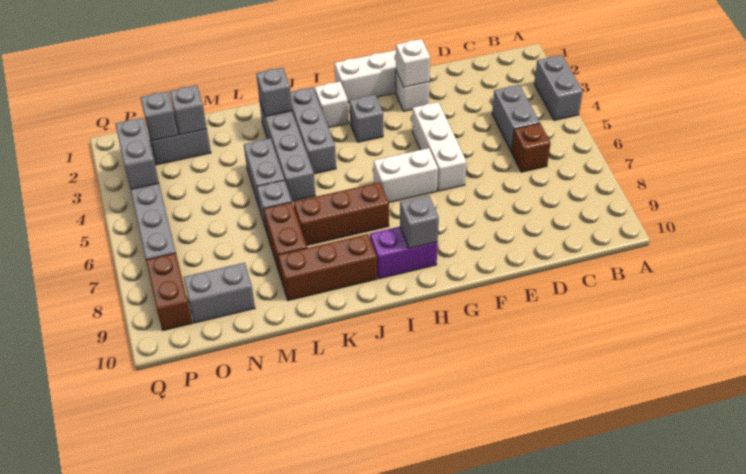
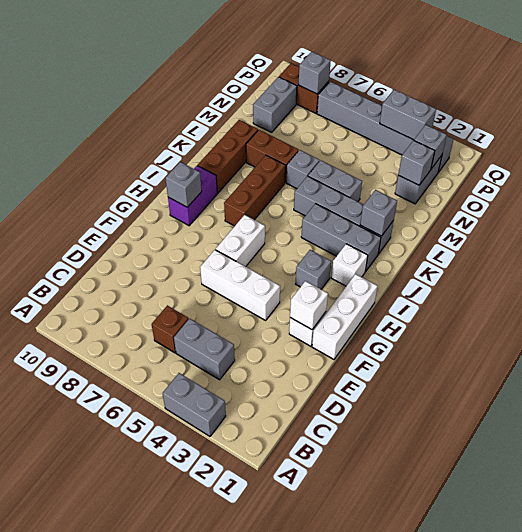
none -> grey 1x1 brick [299,52,331,94]

